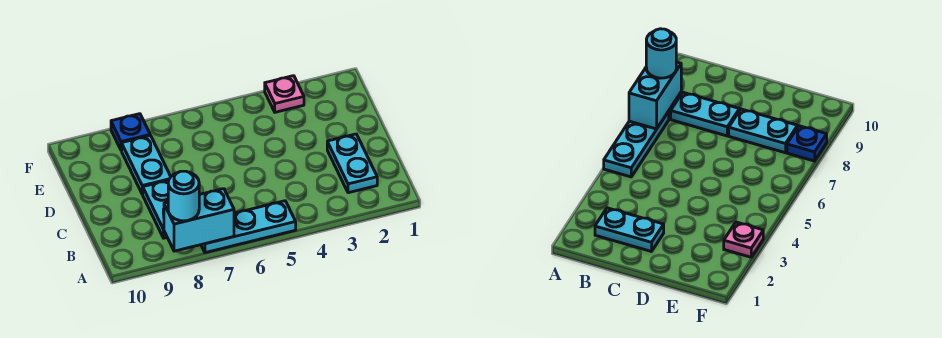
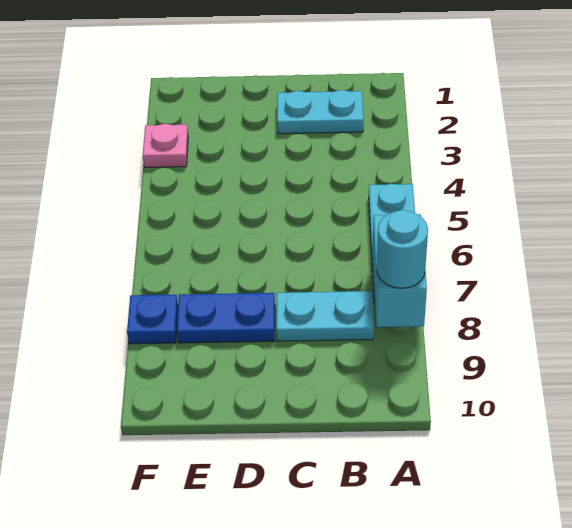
cyan 1x2 plate [122,136,171,194] -> blue 1x2 plate [177,293,275,343]

